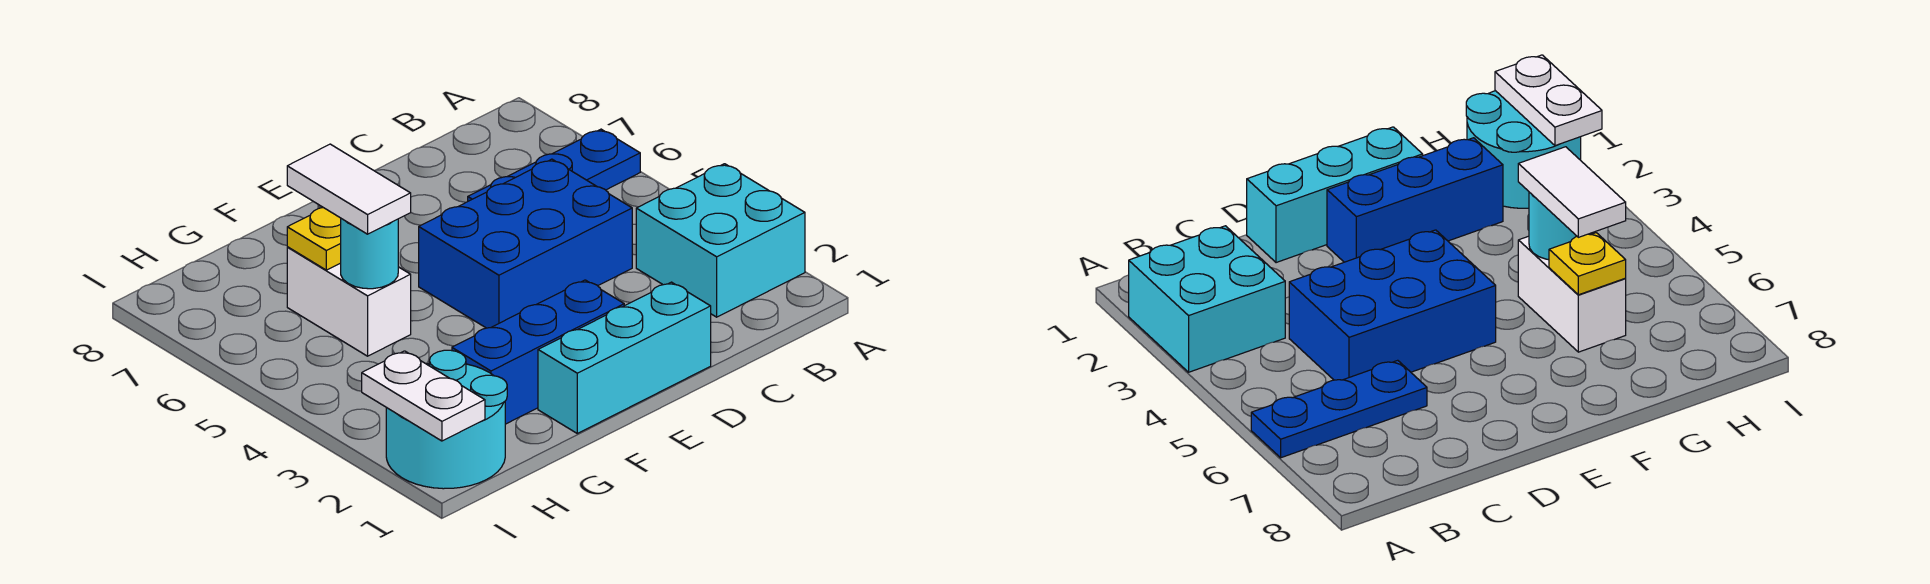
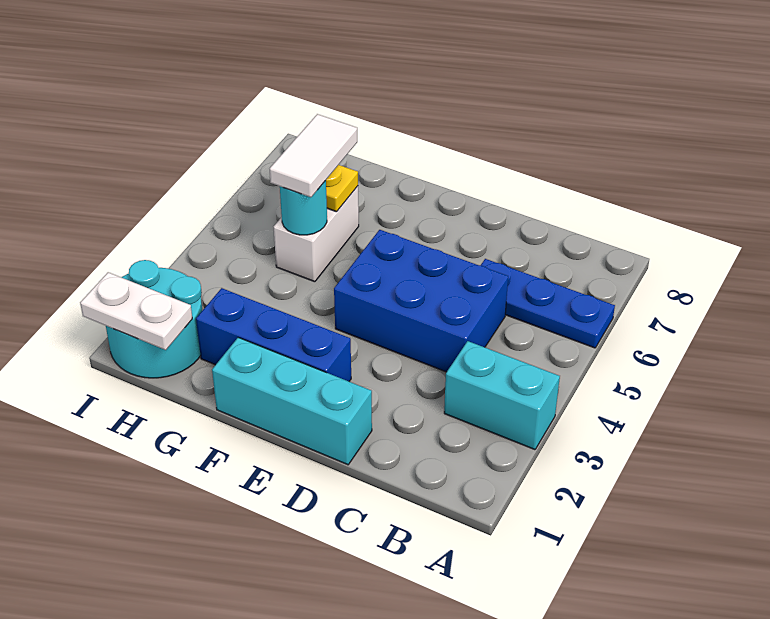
cyan 2x2 brick [636,164,805,317] -> cyan 1x2 brick [444,341,560,450]
white 1x2 plate [362,351,485,441] -> white 1x2 plate turned to [80,272,192,350]

